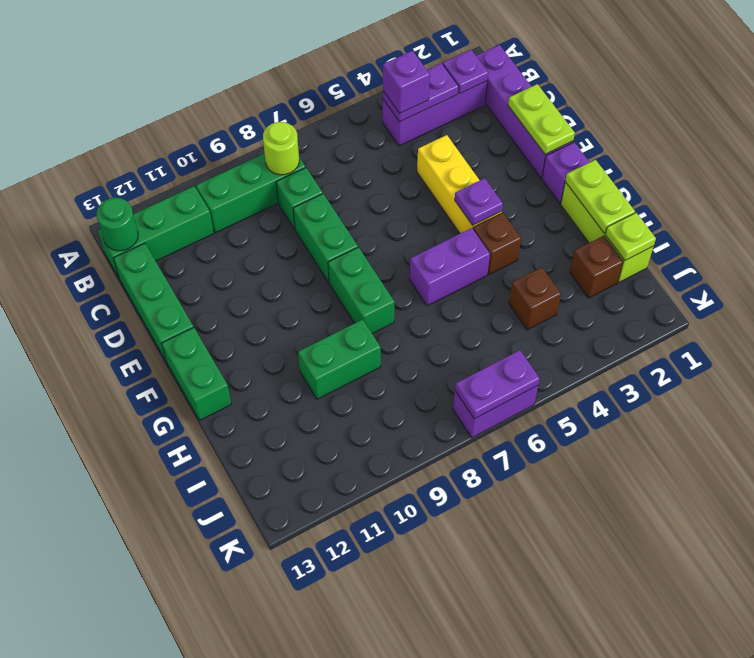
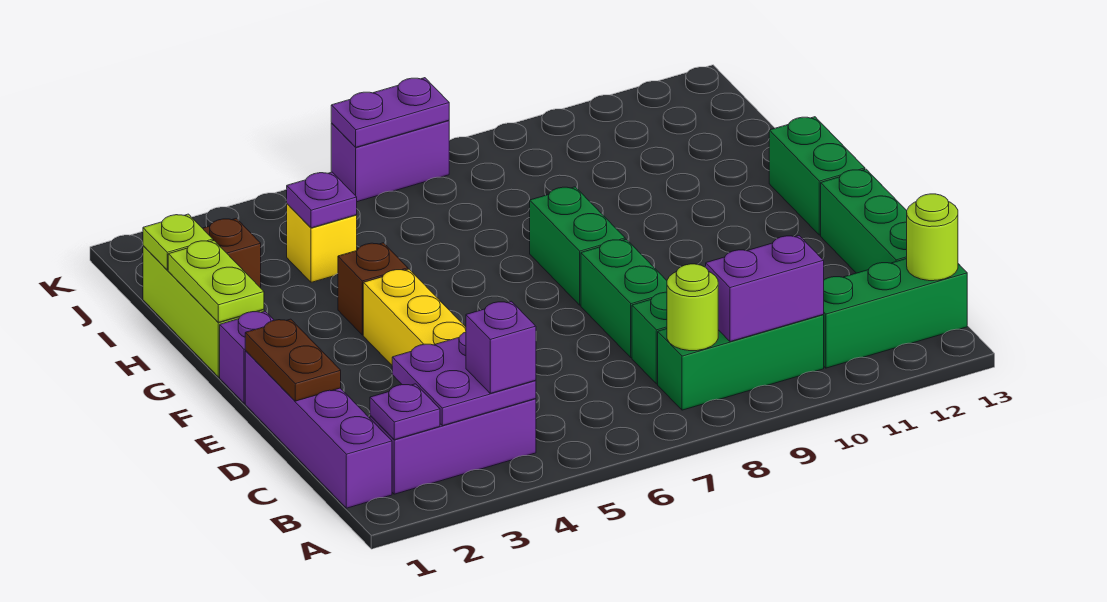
purple 1x2 plate [383,63,459,122] -> purple 2x2 plate [392,332,536,426]
green 1x1 round brick [96,198,138,251] -> lime 1x1 round brick [907,194,958,281]
lime 1x2 plate [508,84,575,154] -> brown 1x2 plate [245,319,341,401]
purple 1x1 plate [455,178,503,226] -> purple 1x1 plate moved to [287,172,357,228]
purple 1x2 brick [410,228,490,306] -> purple 1x2 brick moved to [706,236,824,342]
green 1x2 brick [298,319,381,399] -> none
brown 1x1 brick [509,267,561,330] -> yellow 1x1 brick [287,204,357,282]

